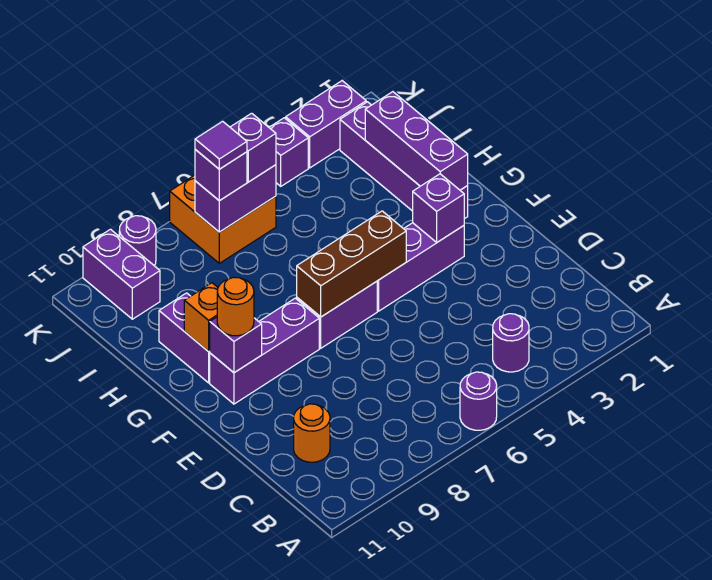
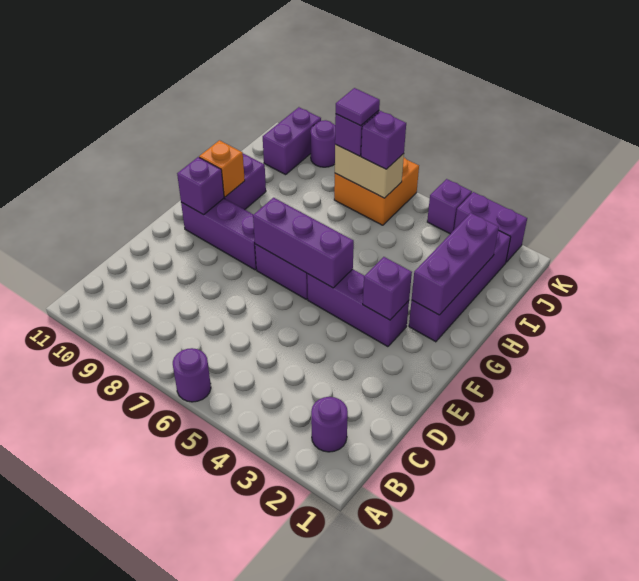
purple 1x1 round brick [493,314,529,372] -> purple 1x1 round brick moved to [311,397,348,452]
orange 1x1 round brick [294,404,330,462] -> none
brown 1x3 brick [297,211,406,317] -> purple 1x3 brick [253,198,354,288]
orange 1x1 round brick [217,277,254,336] -> none
purple 1x2 brick [195,165,276,232] -> tan 1x2 brick [335,144,404,198]

